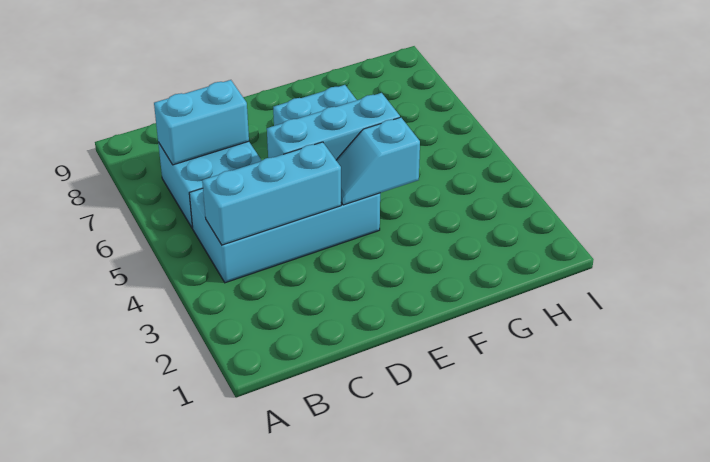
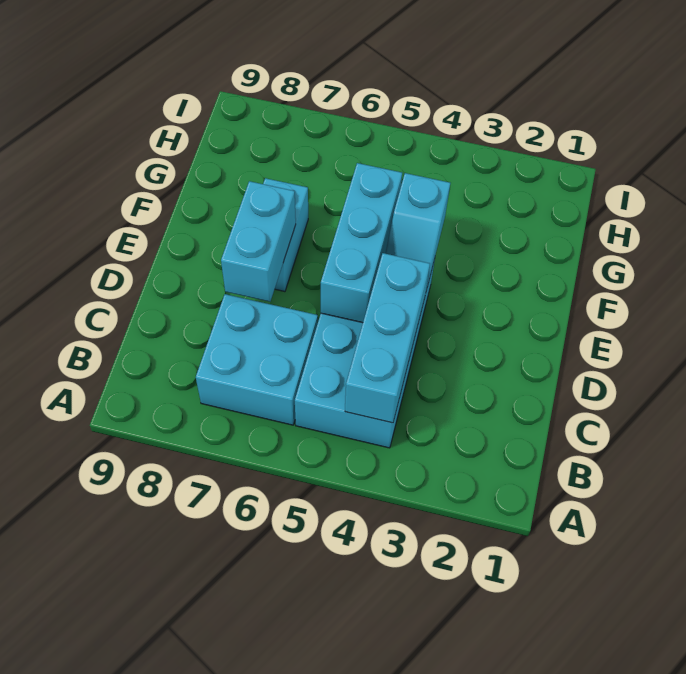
cyan 1x2 brick [154,80,249,165] -> cyan 1x2 brick moved to [221,181,296,302]

